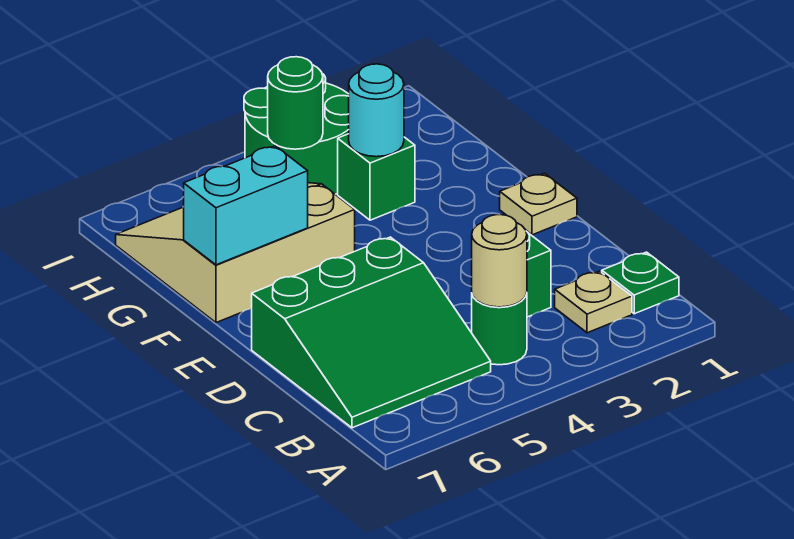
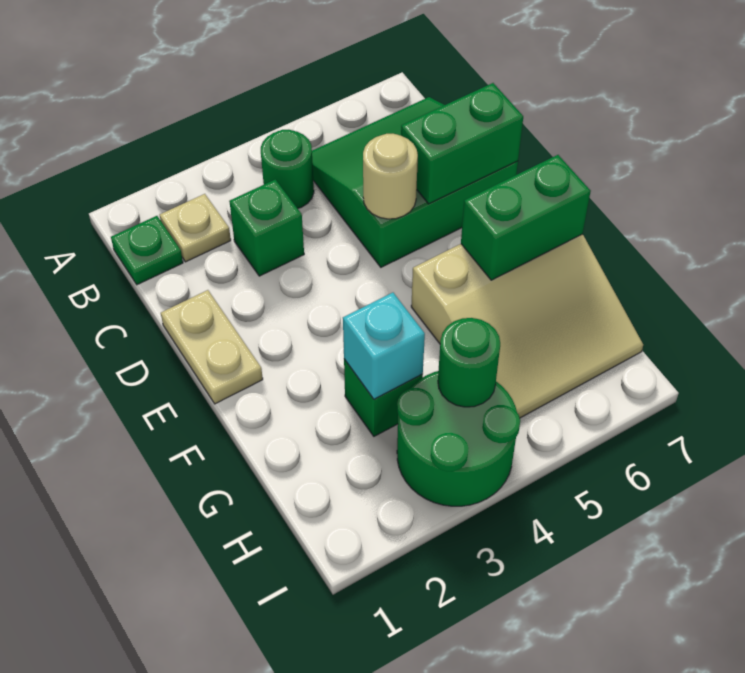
tan 1x1 round brick [472,215,527,307] -> tan 1x1 round brick moved to [363,134,418,219]
none -> green 1x2 brick [401,83,523,204]
tan 1x1 plate [500,173,577,235] -> tan 1x2 plate [161,290,263,404]
cyan 1x2 brick [184,146,308,265] -> green 1x2 brick [461,155,591,280]
cyan 1x1 round brick [349,64,404,157] -> cyan 1x1 brick [343,293,425,399]

